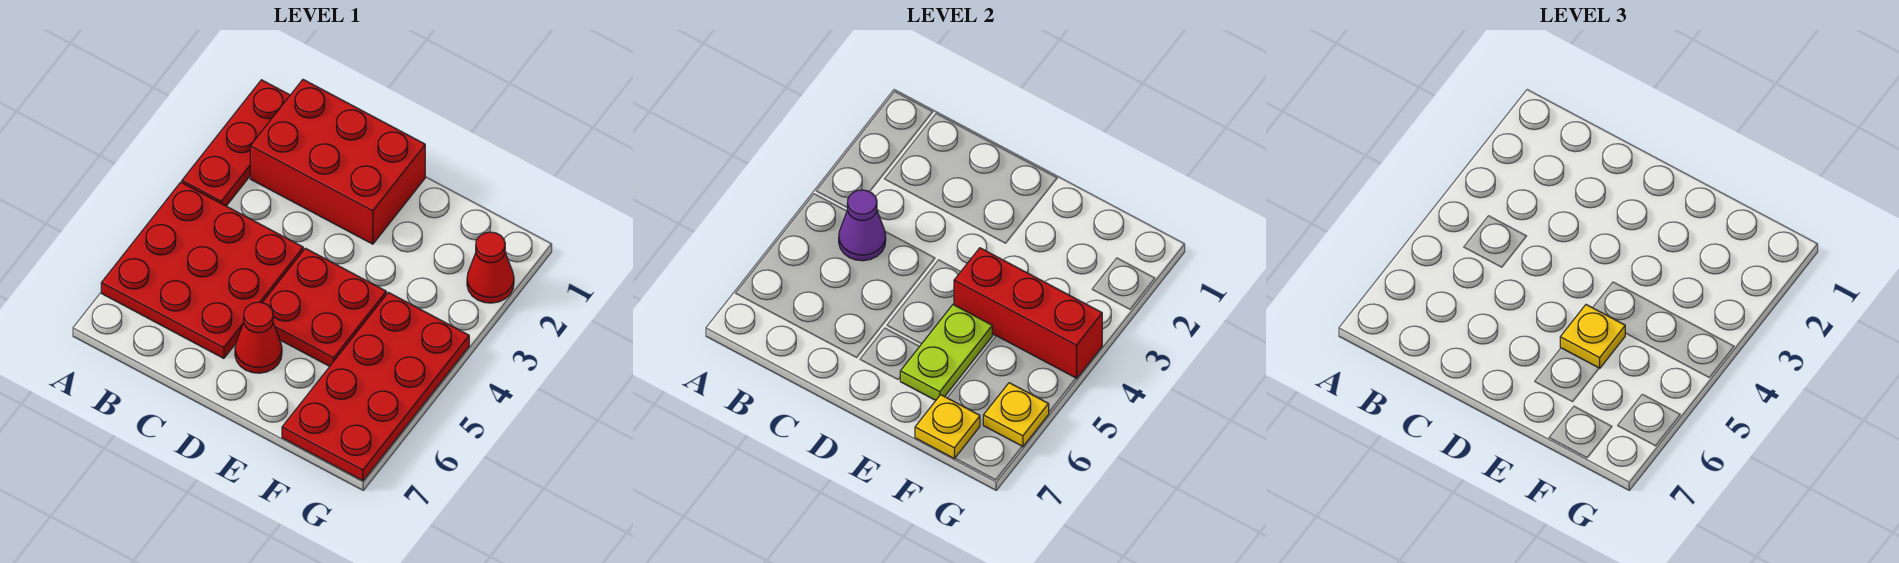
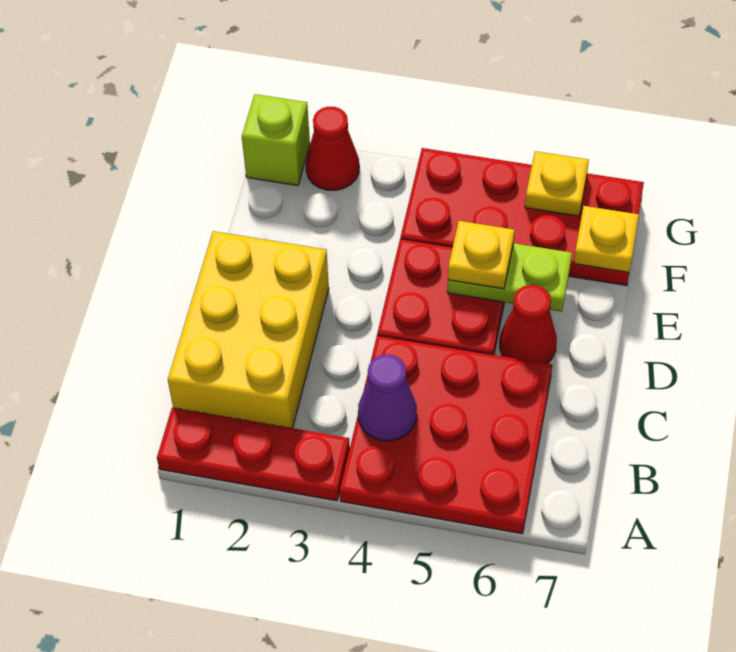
red 2x3 brick [250,80,425,244] -> yellow 2x3 brick [168,231,329,428]
red 1x3 brick [954,248,1102,378] -> none
none -> lime 1x1 brick [242,94,310,186]

